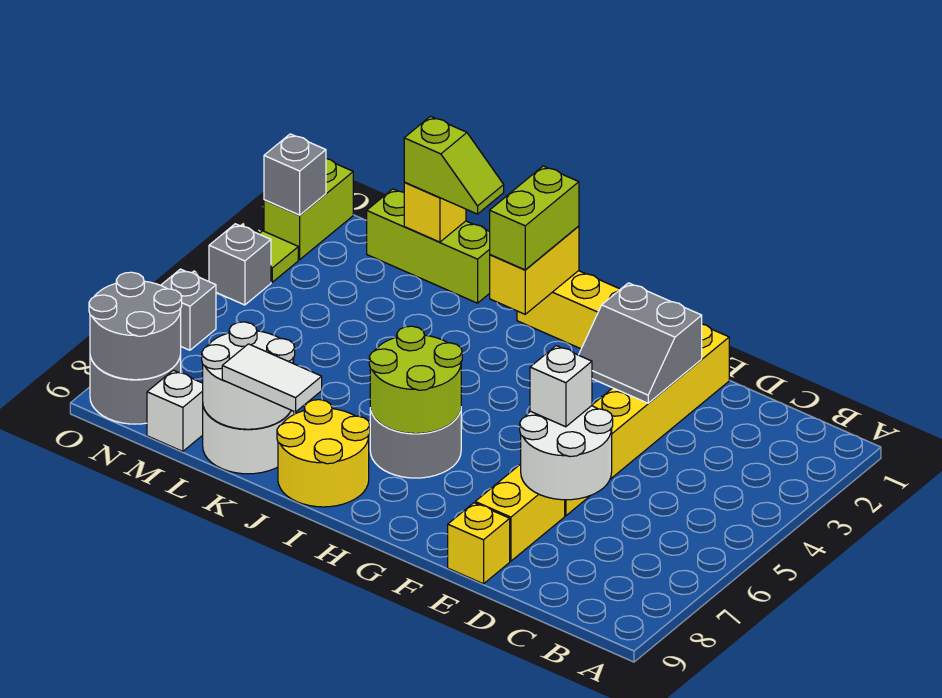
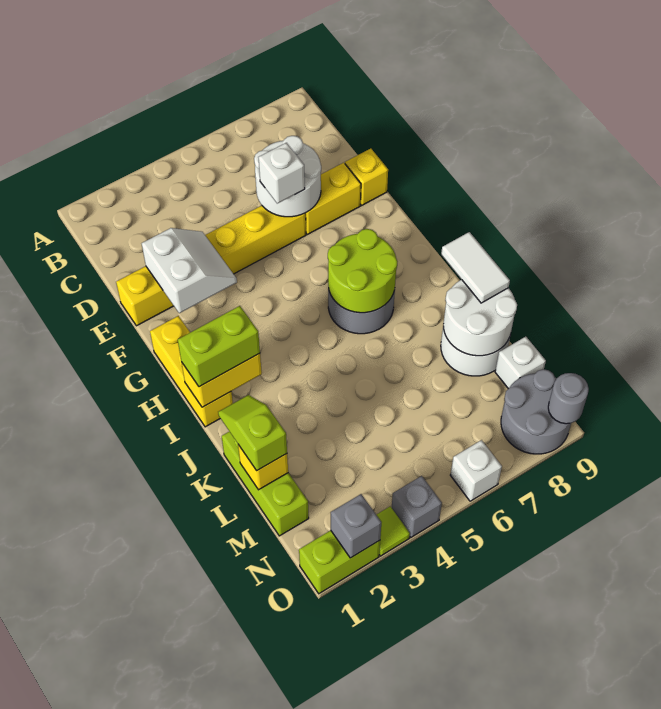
grey 2x2 slope [579,283,702,403] -> white 2x2 slope [142,228,237,313]
yellow 2x2 round brick [277,400,370,507] -> none
grey 2x2 round brick [89,272,182,380] -> grey 1x1 round brick [548,373,589,424]
grey 1x1 brick [161,269,216,350] -> white 1x1 brick [450,440,502,501]

